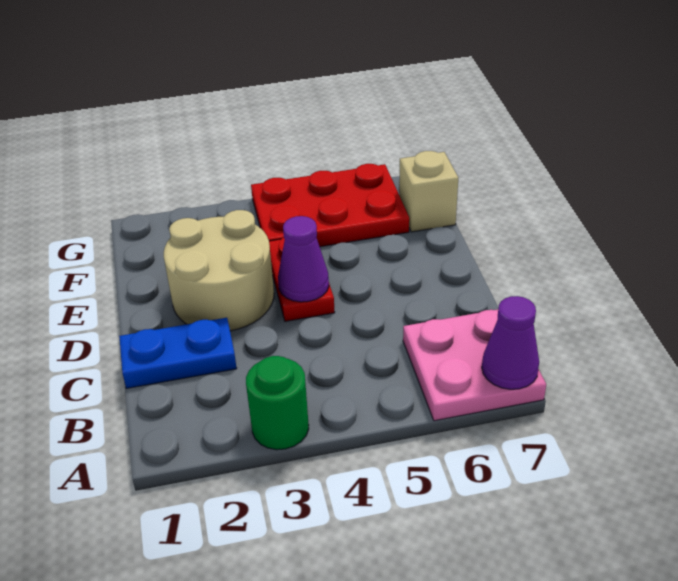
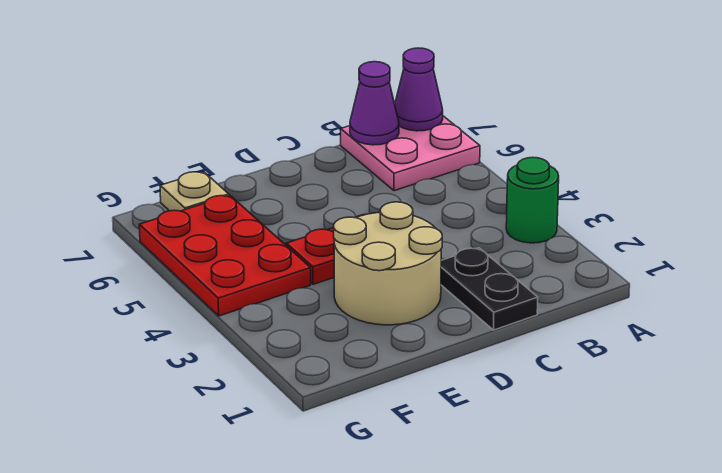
blue 1x2 plate [119,318,237,388] -> black 1x2 plate [441,248,538,330]
purple 1x1 cone [278,216,329,302] -> purple 1x1 cone moved to [350,62,399,145]
tan 1x1 brick [399,151,458,232] -> tan 1x1 plate [160,172,229,211]

